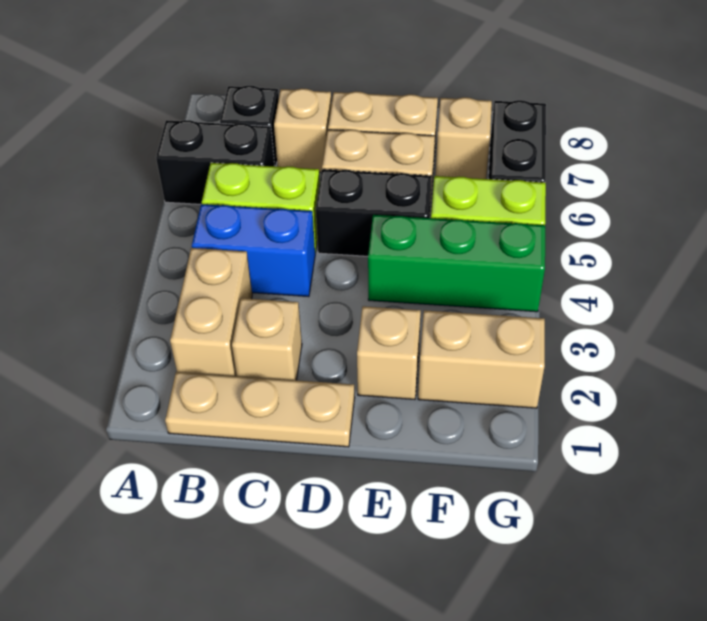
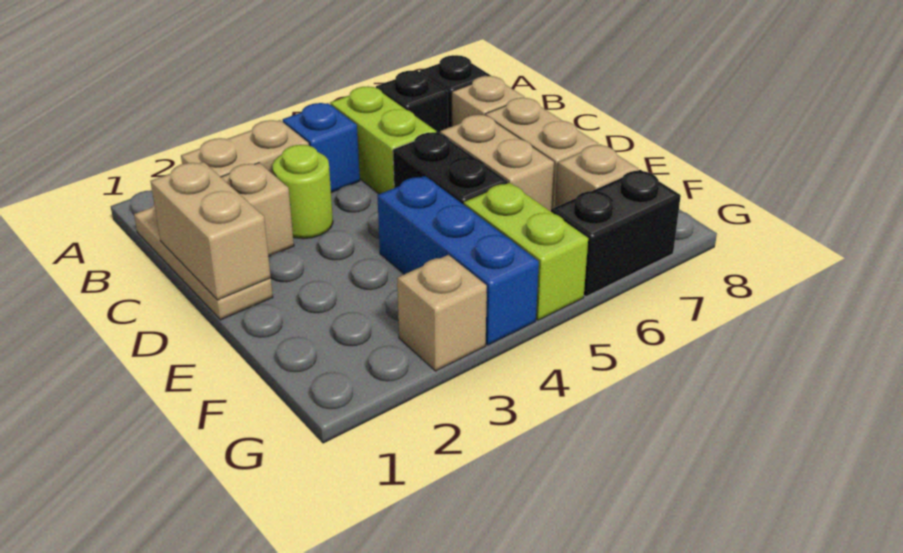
black 1x2 brick [156,120,275,204] -> black 1x1 brick [376,71,448,133]
blue 1x2 brick [192,204,315,297] -> blue 1x1 brick [283,103,360,193]
none -> lime 1x1 round brick [272,145,333,239]
tan 1x1 brick [357,306,421,399] -> tan 1x1 brick moved to [397,255,487,371]
green 1x3 brick [368,215,545,312] -> blue 1x3 brick [377,176,539,345]
tan 1x2 brick [418,310,545,408] -> tan 1x2 brick moved to [150,162,271,300]

